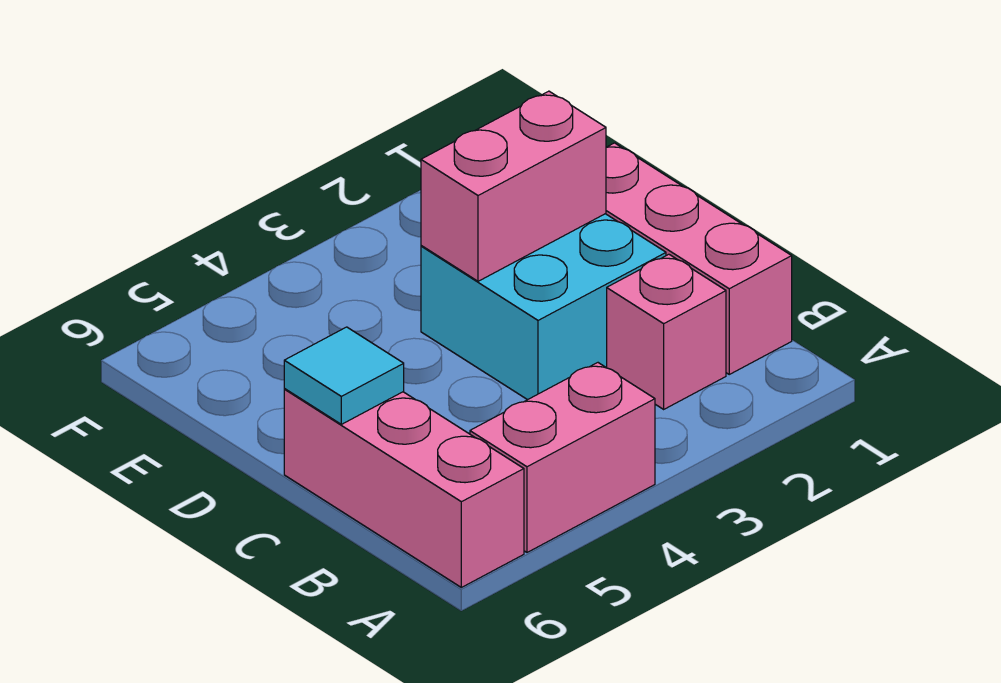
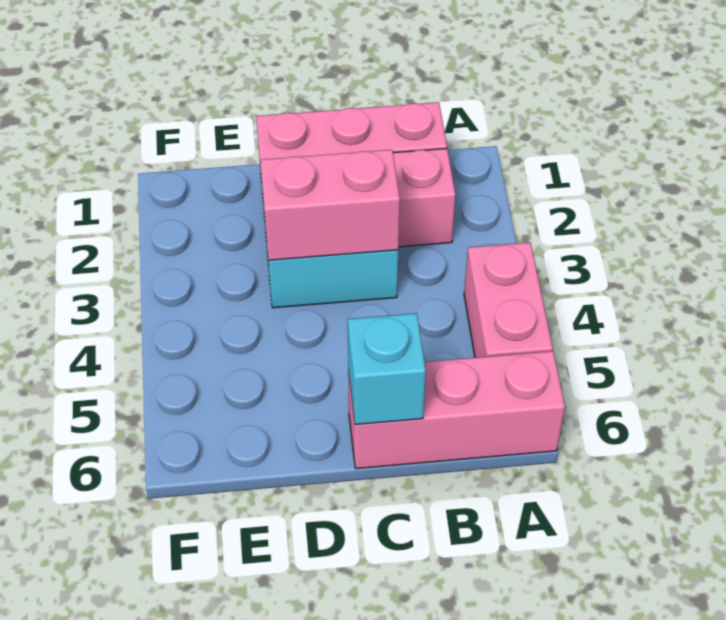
cyan 1x1 tile [284,327,404,424] -> cyan 1x1 brick [348,313,426,424]
pink 1x2 brick [421,91,606,281] -> pink 1x2 brick turned to [260,150,400,260]

